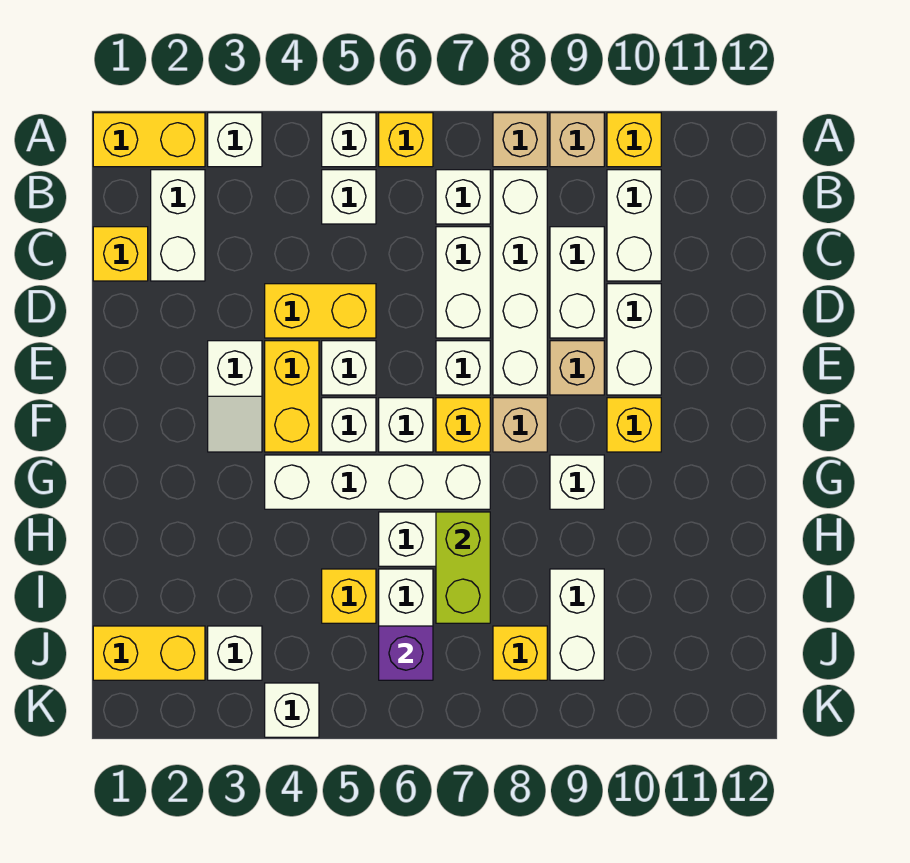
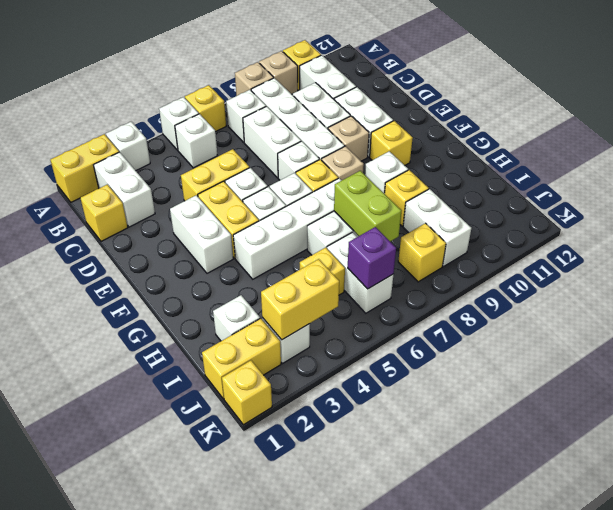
white 1x2 slope [208,341,262,452] -> white 1x2 brick [170,195,233,273]
none -> yellow 1x1 brick [385,170,429,226]
none -> yellow 1x2 brick [261,259,339,340]
none -> yellow 1x1 brick [222,361,272,425]
white 1x1 brick [265,683,319,737] -> white 1x1 brick moved to [213,295,260,341]

